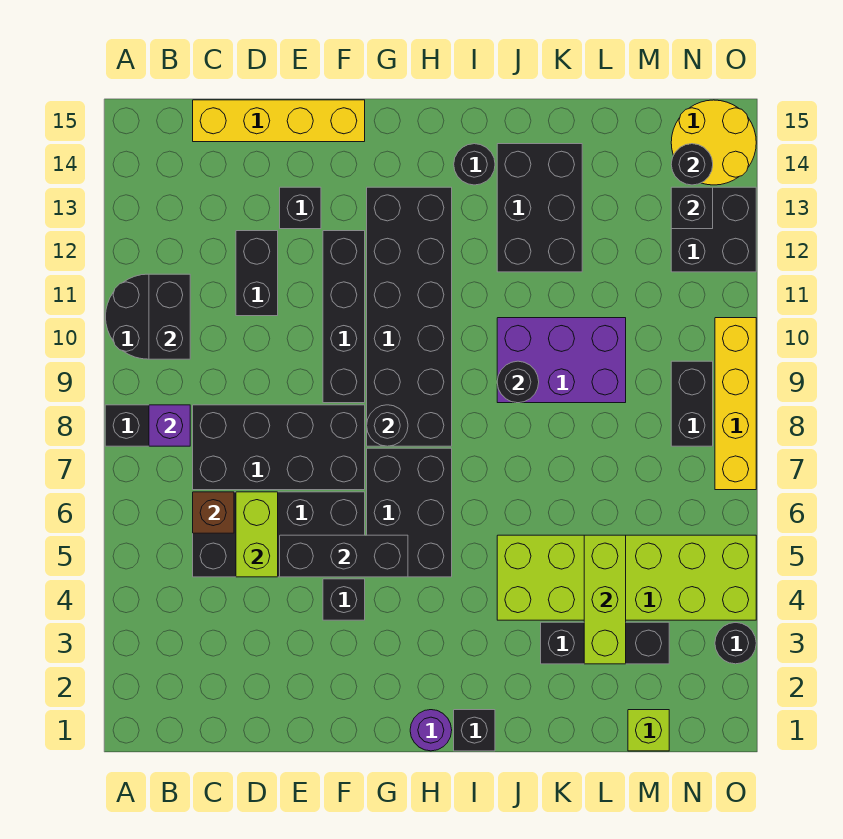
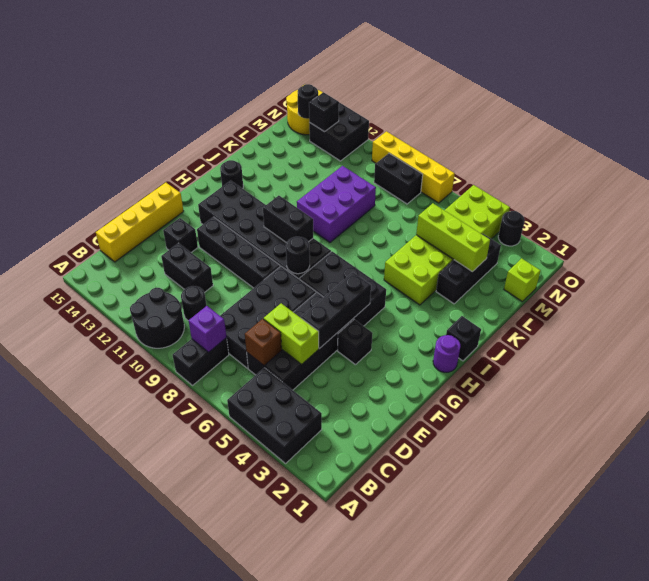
black 1x2 brick [149,274,190,359] -> black 1x2 brick moved to [263,196,313,243]
black 1x1 round brick [497,361,539,403] -> black 1x1 round brick moved to [181,286,207,320]
black 2x3 brick [497,144,582,272] -> black 2x3 brick moved to [227,368,322,463]

